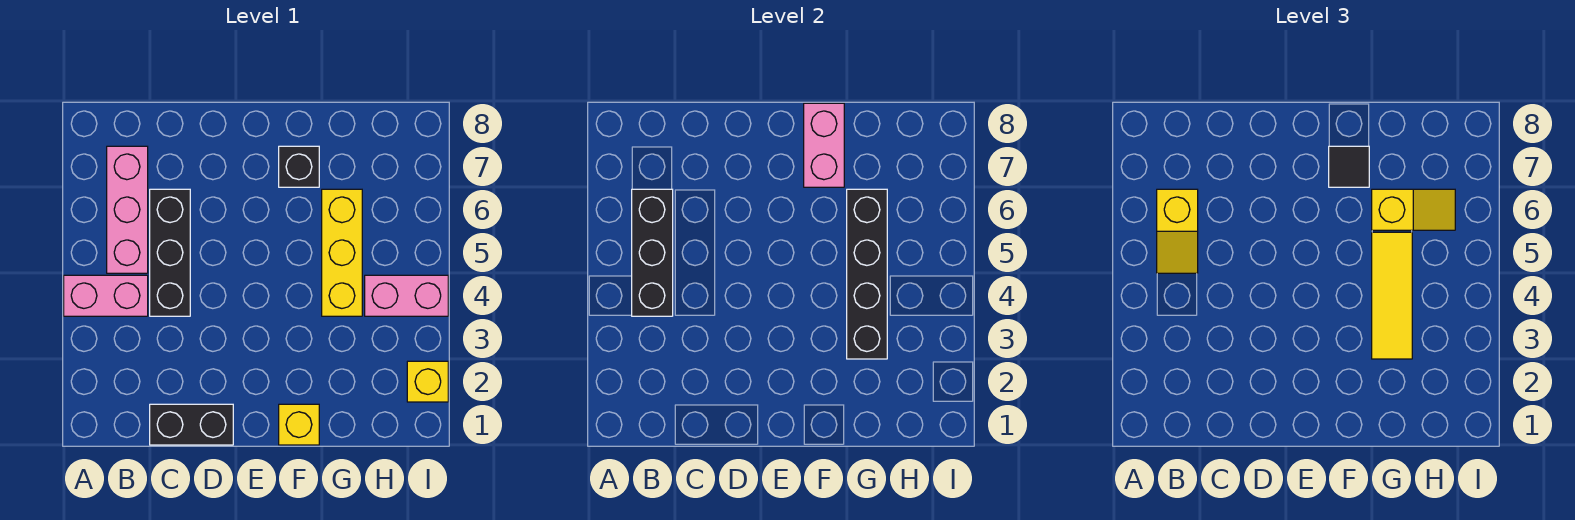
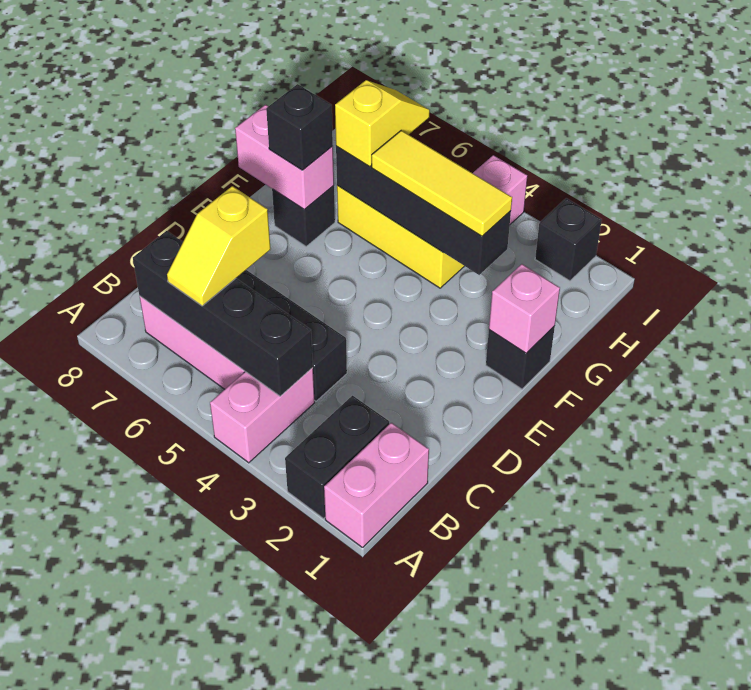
none -> pink 1x2 brick [324,423,429,548]
black 1x3 brick [632,189,673,316] -> black 1x4 brick [133,231,313,396]
yellow 1x2 slope [1157,189,1198,273] -> yellow 1x2 slope turned to [167,186,271,306]
black 1x2 brick [150,404,233,445] -> black 1x2 brick moved to [285,396,389,518]
yellow 1x1 brick [279,404,319,445] -> black 1x1 brick [486,326,555,389]
none -> pink 1x1 brick [489,264,560,353]
black 1x1 tile [1329,146,1369,187] -> black 1x1 brick [266,84,333,170]
yellow 1x1 brick [407,361,448,402] -> black 1x1 brick [535,198,602,281]

